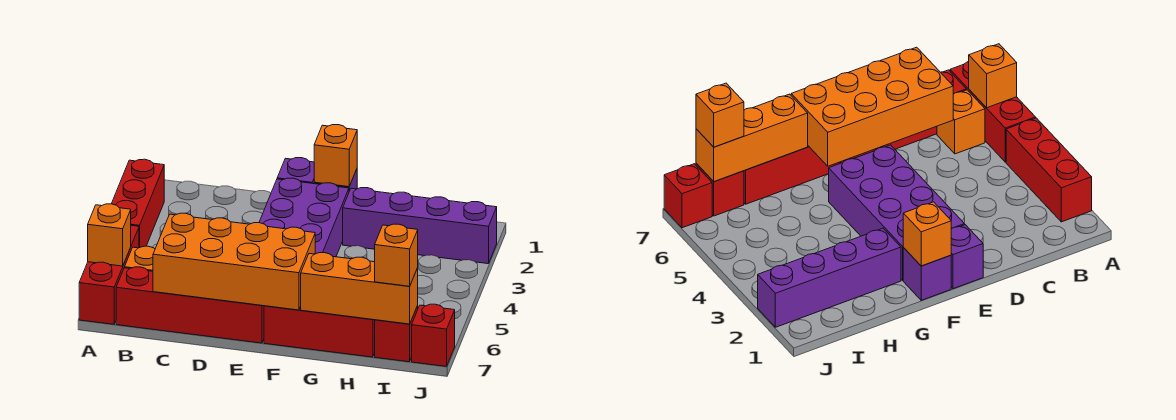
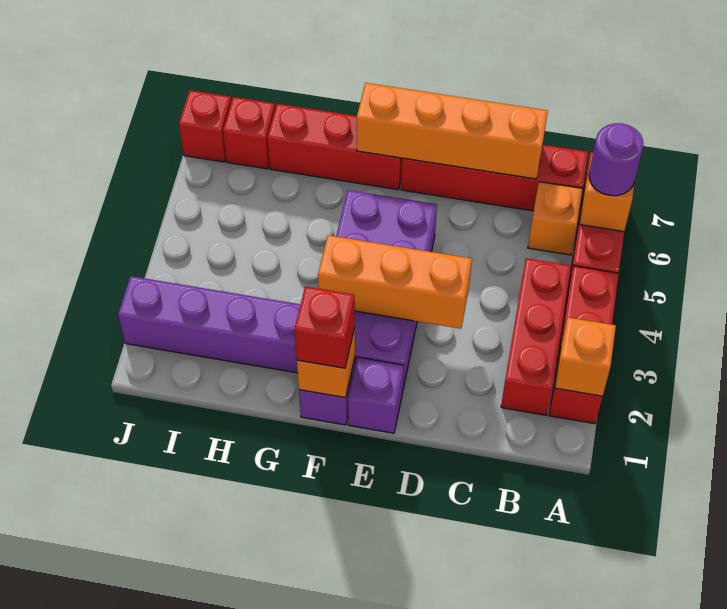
none -> purple 1x1 round brick [589,123,643,196]
none -> red 1x3 brick [501,258,571,415]
orange 2x4 brick [153,213,315,310] -> orange 1x4 brick [357,83,548,179]
none -> red 1x1 brick [294,286,355,368]
orange 1x3 brick [301,253,418,324] -> orange 1x3 brick moved to [318,235,472,329]
orange 1x1 brick [375,224,418,286] -> orange 1x1 brick moved to [555,318,616,396]

